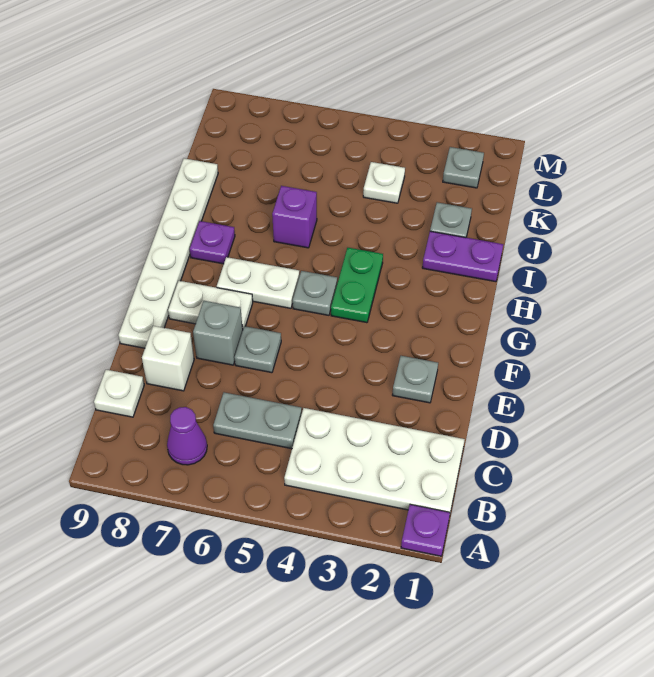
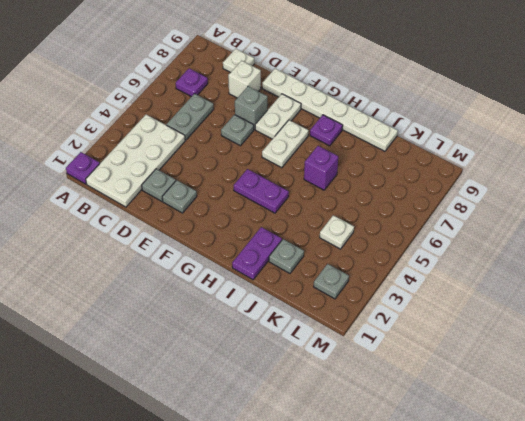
purple 1x1 cone [167,407,207,465] -> purple 1x1 plate [176,68,208,97]
green 1x2 plate [331,248,383,323] -> purple 1x2 plate [234,169,289,213]
grey 1x1 plate [293,271,337,315] -> grey 1x1 plate moved to [142,169,176,201]

